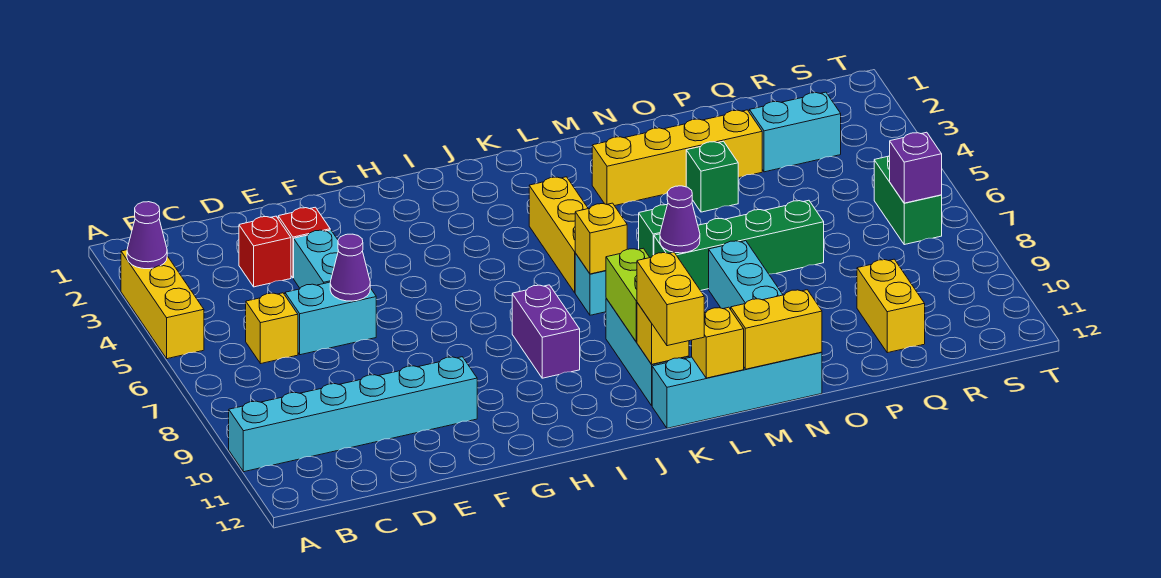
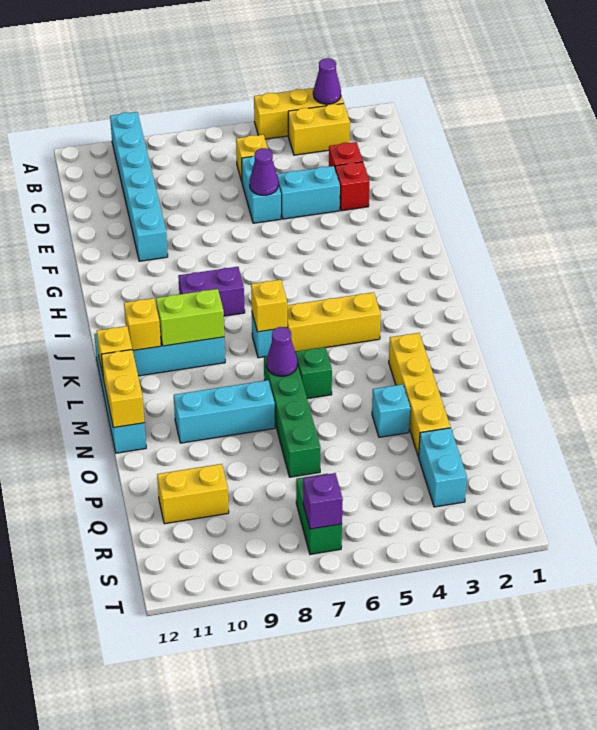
yellow 1x2 brick [637,252,704,346] -> yellow 1x2 brick moved to [288,103,350,155]
green 1x1 brick [686,141,738,212] -> cyan 1x1 brick [372,384,410,437]
green 1x2 brick [874,155,942,245] -> green 1x2 brick turned to [296,474,342,554]

